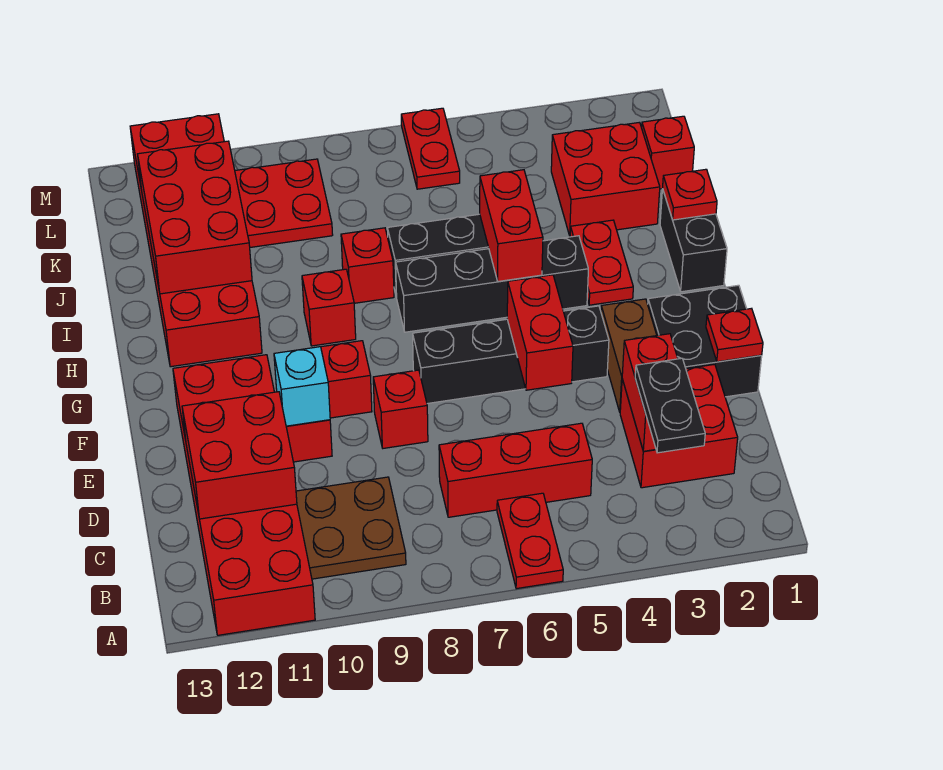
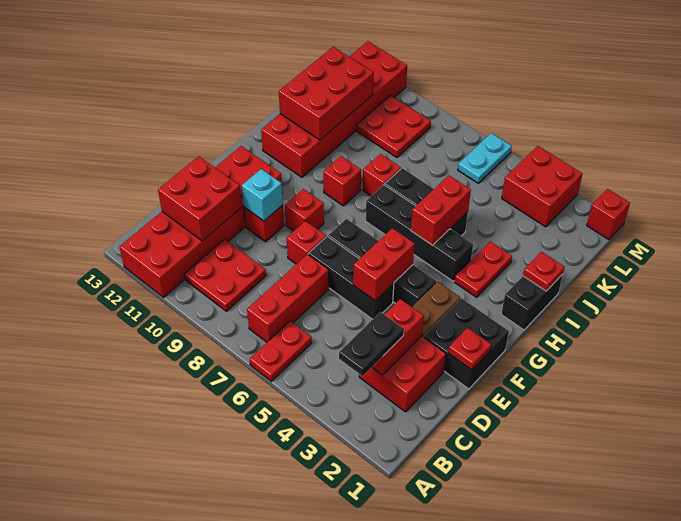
brown 2x2 plate [296,477,406,579] -> red 2x2 plate [185,239,266,311]
red 1x3 brick [439,423,592,517] -> red 1x3 brick turned to [247,254,329,342]
none -> black 1x3 brick [308,236,394,319]
red 2x2 brick [551,122,660,236] -> red 2x2 brick moved to [502,146,583,227]
red 1x1 brick [642,116,694,189] -> red 1x1 brick moved to [587,189,630,240]
red 1x2 plate [401,108,460,189] -> cyan 1x2 plate [458,133,512,183]

